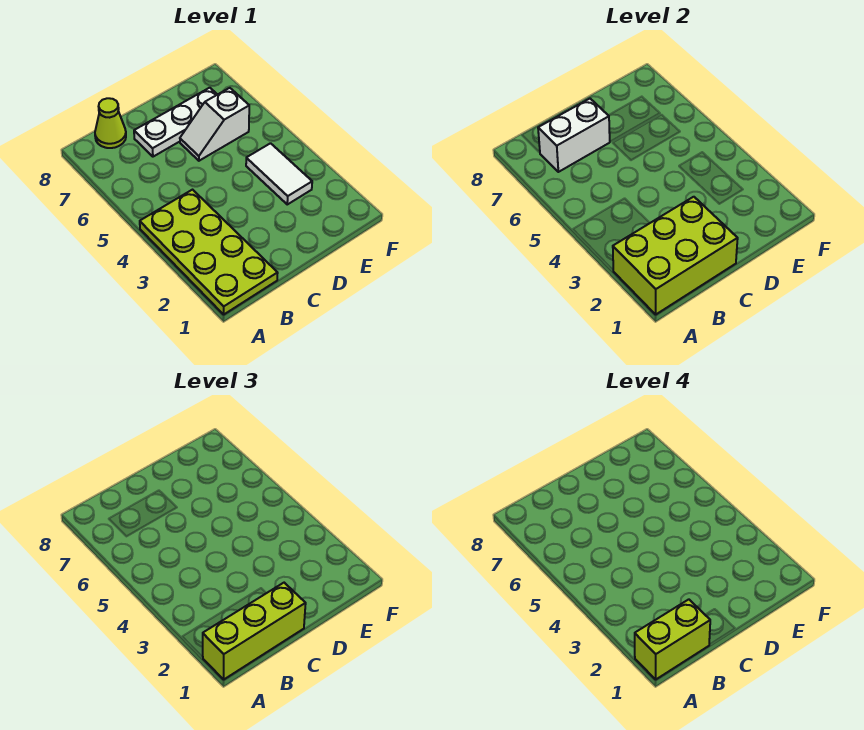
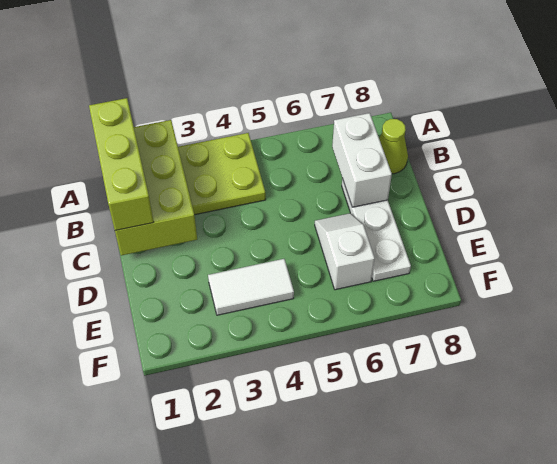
lime 1x2 brick [635,599,710,679] -> none

